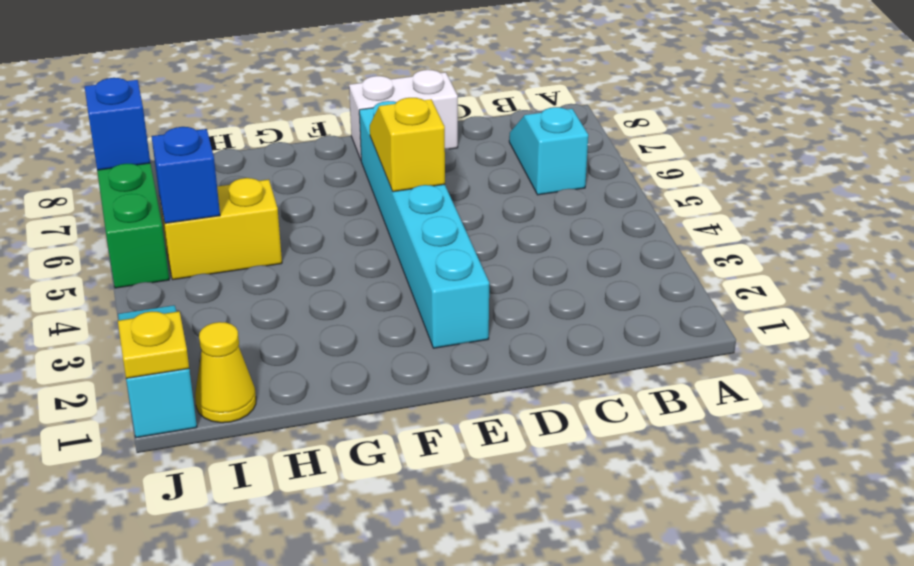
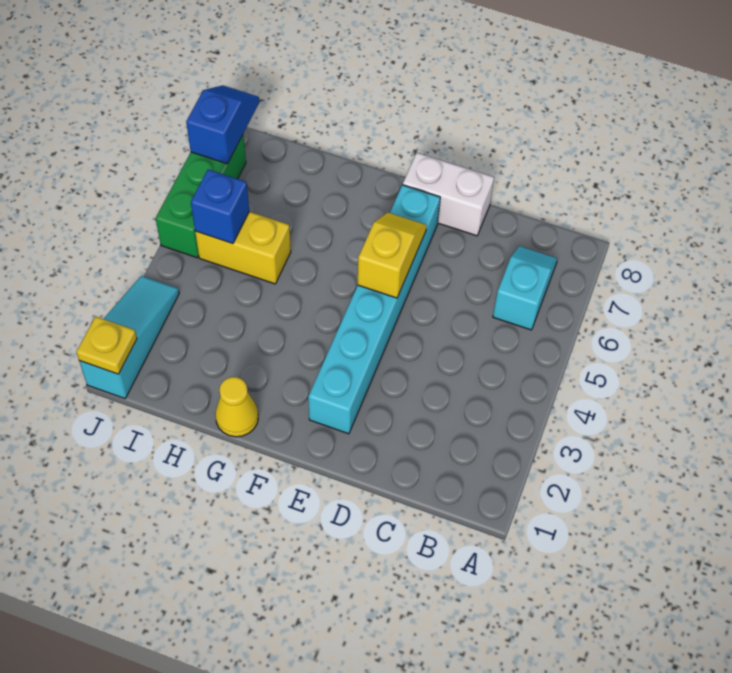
yellow 1x1 cone [195,322,256,423] -> yellow 1x1 cone moved to [215,377,258,437]

